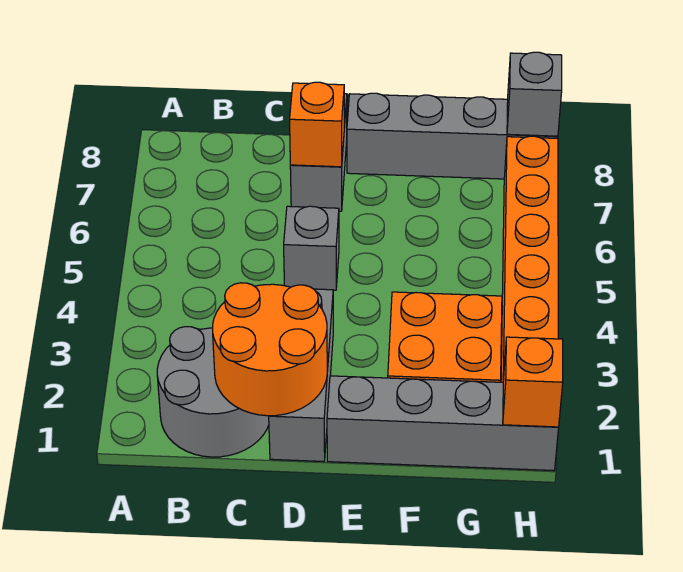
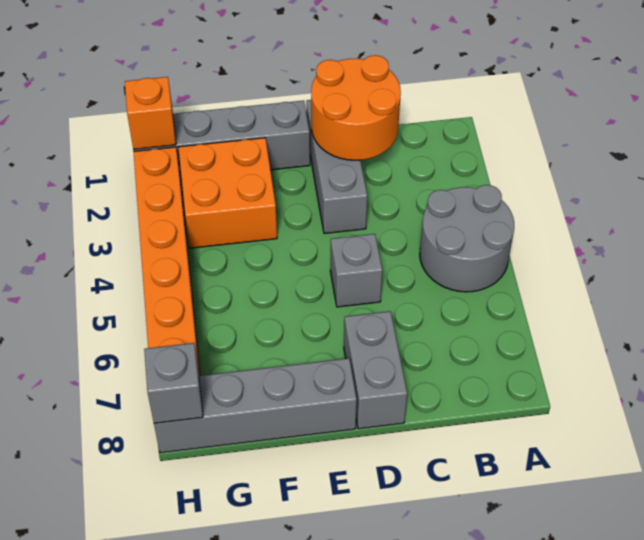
grey 2x2 round brick [157,327,269,457] -> grey 2x2 round brick moved to [420,185,514,292]
orange 1x1 brick [290,82,344,167] -> none

